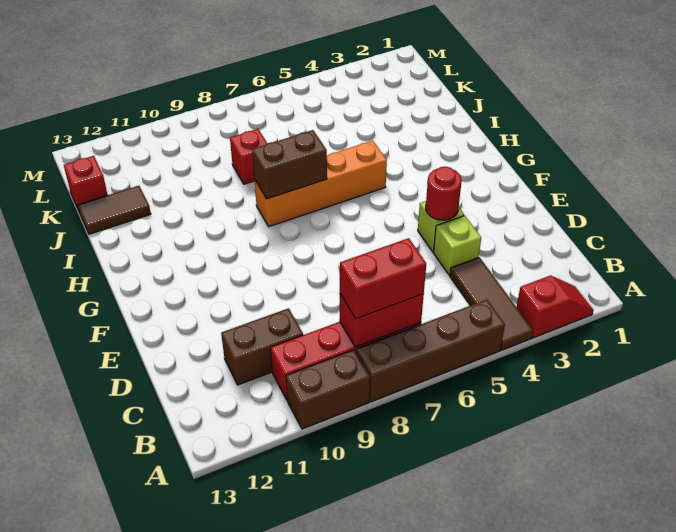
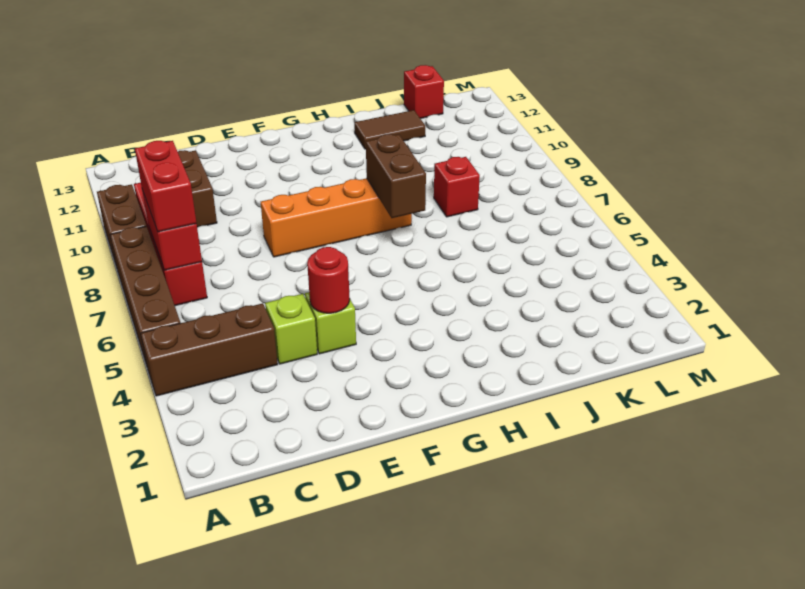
red 1x2 slope [517,275,593,338] -> none
brown 1x3 tile [450,257,533,350] -> brown 1x3 brick [141,303,278,396]
orange 1x4 brick [254,141,387,227] -> orange 1x4 brick turned to [261,178,412,257]
brown 1x2 tile [78,186,151,234] -> brown 1x2 tile turned to [354,110,425,149]

